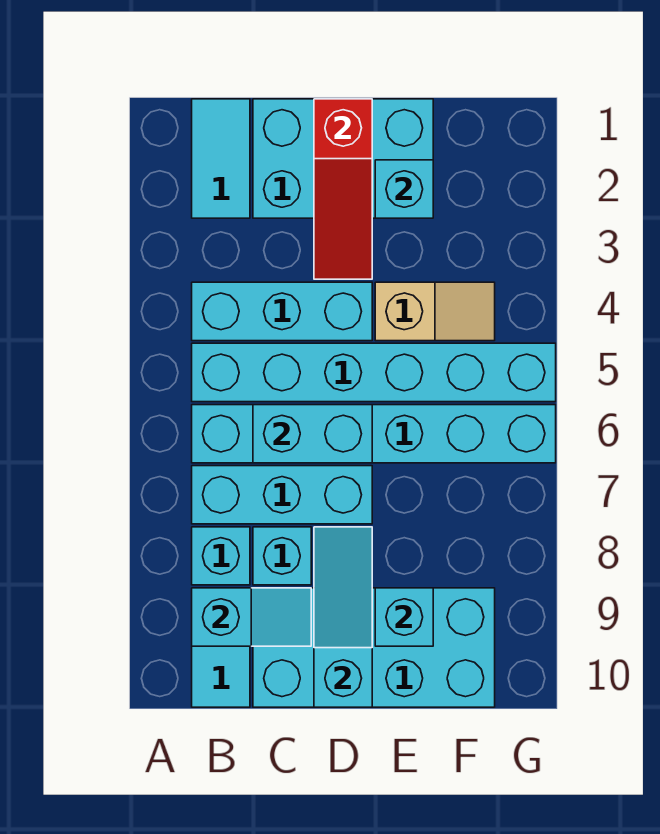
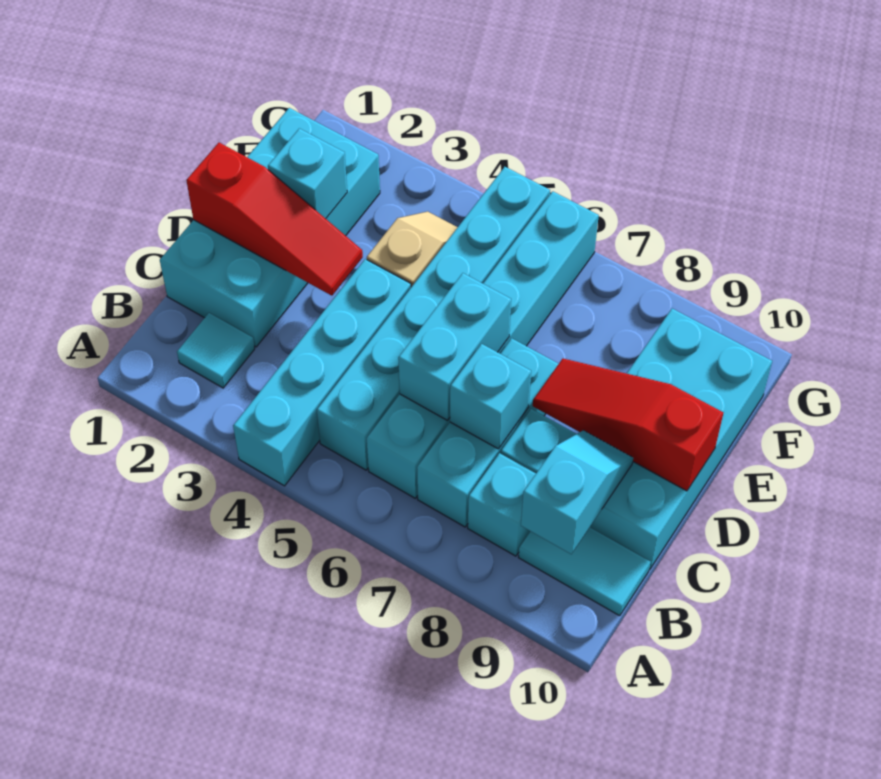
cyan 1x2 tile [192,99,250,218] -> cyan 1x1 tile [177,313,255,388]
cyan 1x3 brick [192,282,372,341] -> cyan 1x4 brick [233,259,411,486]
cyan 2x3 brick [253,99,433,218] -> cyan 2x4 brick [160,108,380,347]
cyan 1x3 slope [314,527,372,707] -> red 1x3 slope [533,359,724,491]
cyan 1x1 brick [375,588,433,646] -> cyan 1x1 brick moved to [450,344,531,449]

